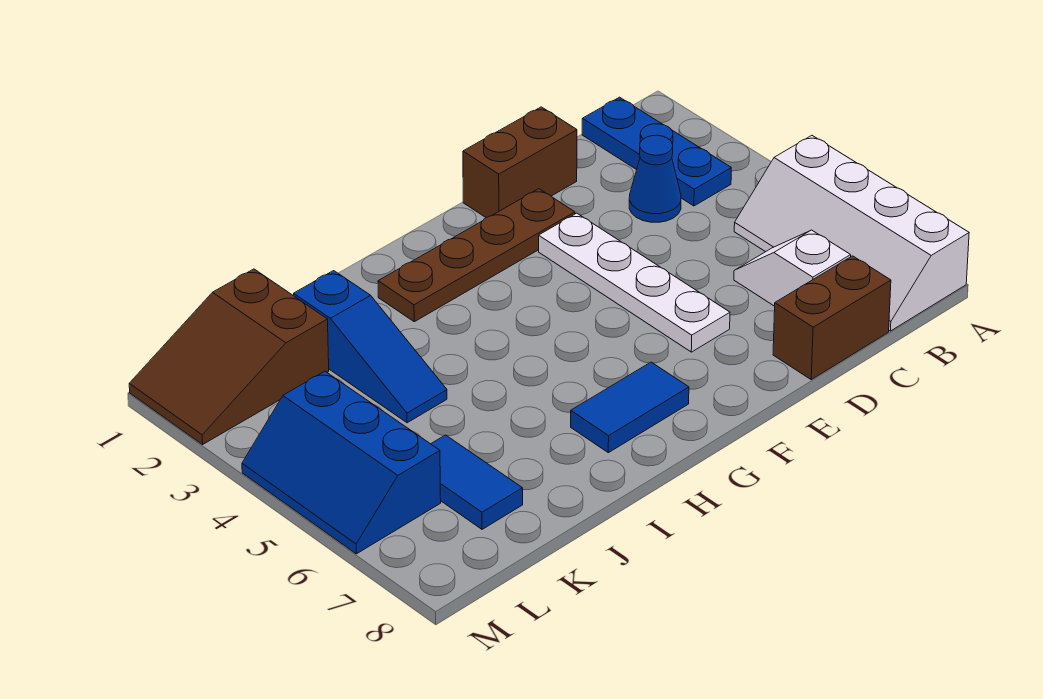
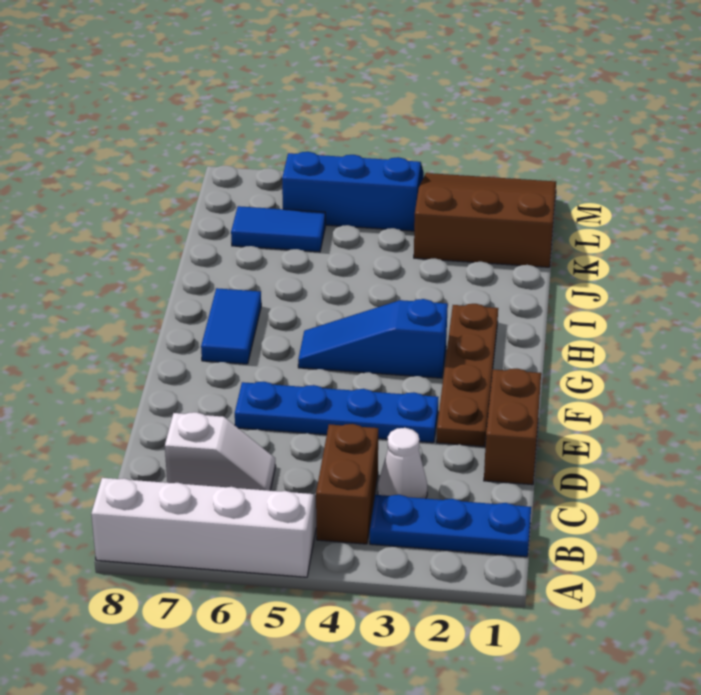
blue 1x1 cone [629,135,681,222] -> white 1x1 cone [378,428,427,499]
brown 1x2 brick [773,256,891,380] -> brown 1x2 brick moved to [316,424,378,544]
white 1x4 plate [539,213,730,352] -> blue 1x4 plate [235,382,438,443]
blue 1x3 slope [294,271,447,423] -> blue 1x3 slope moved to [298,299,448,378]
brown 2x3 slope [129,269,329,444] -> brown 3x3 slope [414,173,556,267]

